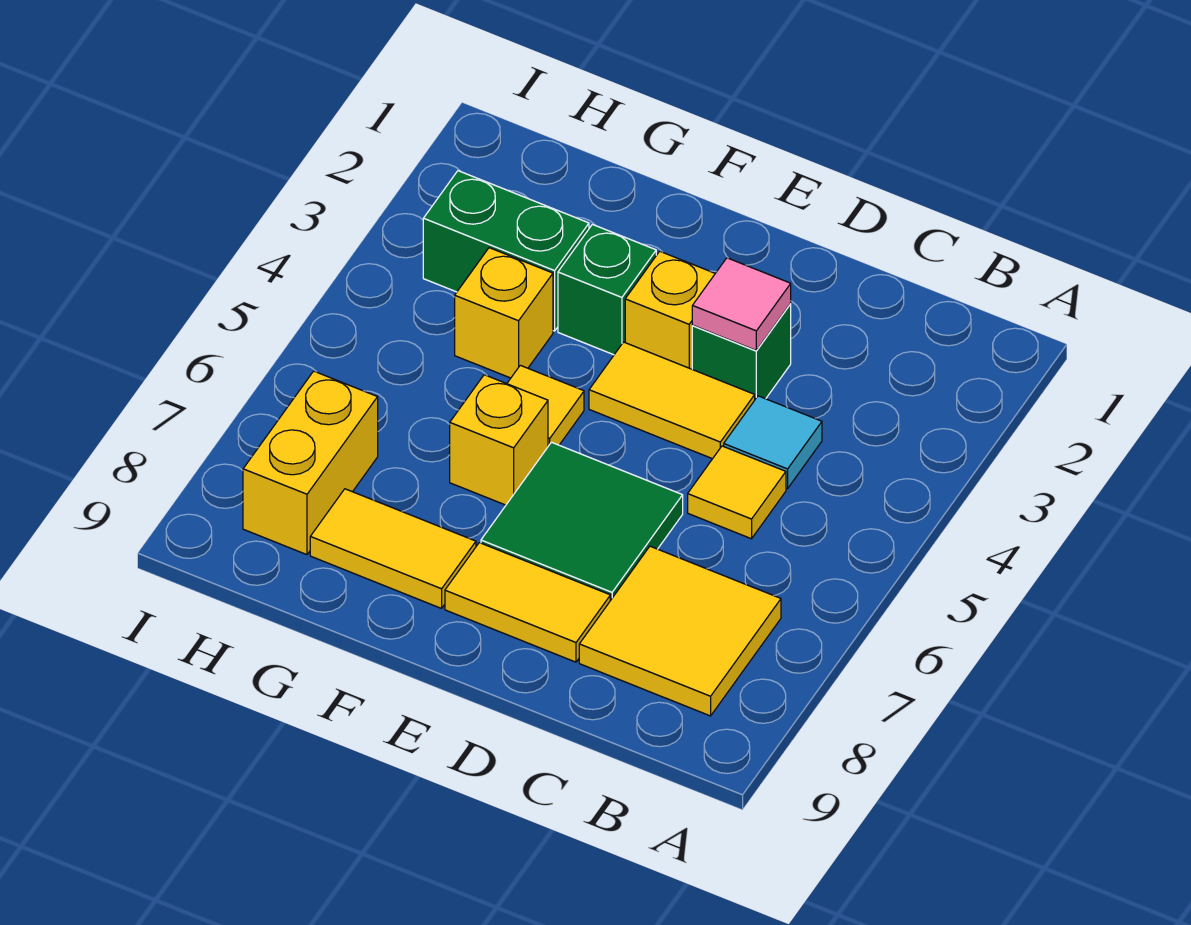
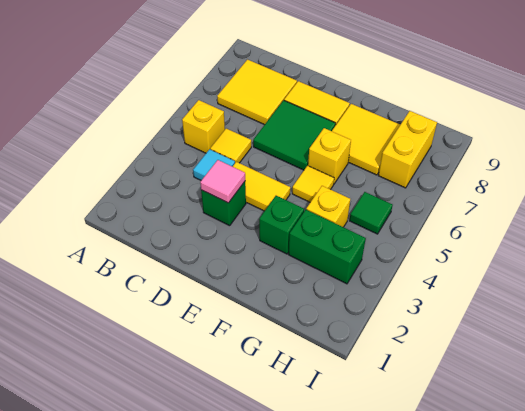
yellow 1x1 brick [625,251,715,369] -> yellow 1x1 brick moved to [182,100,225,153]
yellow 1x2 tile [310,489,476,608] -> yellow 2x2 tile [332,104,400,175]
none -> green 1x1 tile [349,192,392,234]

